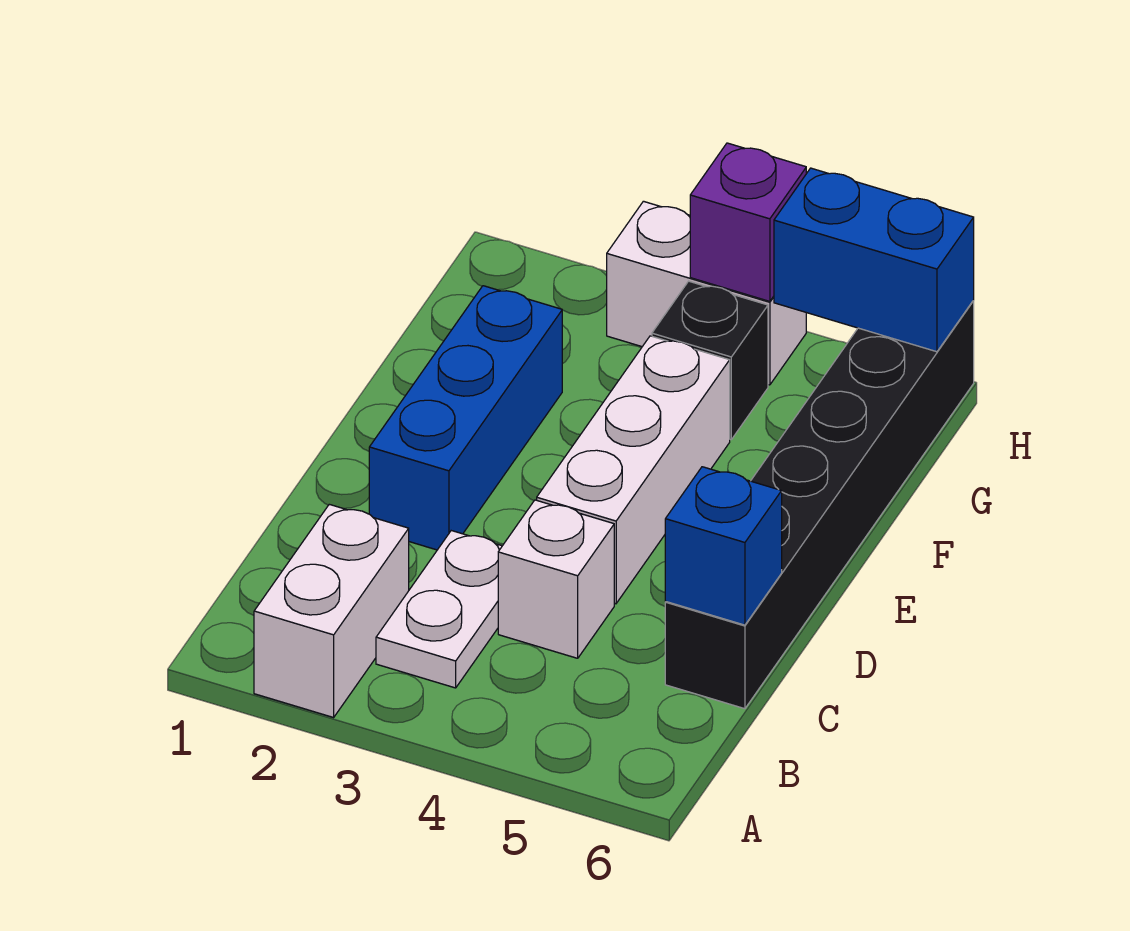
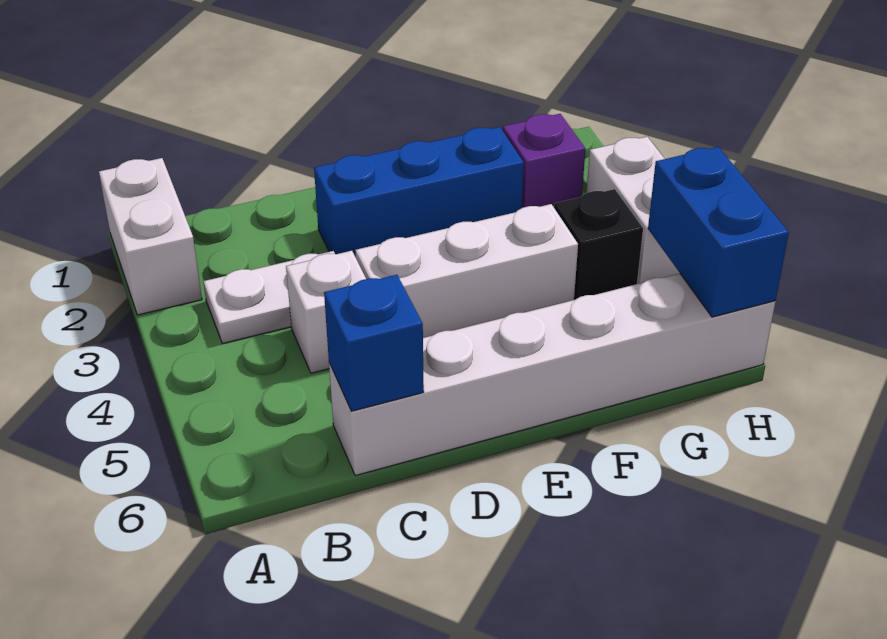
white 1x2 brick [254,504,409,717] -> white 1x2 brick turned to [99,158,202,315]
black 1x6 brick [665,301,974,709] -> white 1x6 brick [329,273,775,476]
purple 1x1 brick [690,143,806,301] -> purple 1x1 brick moved to [503,114,586,208]

